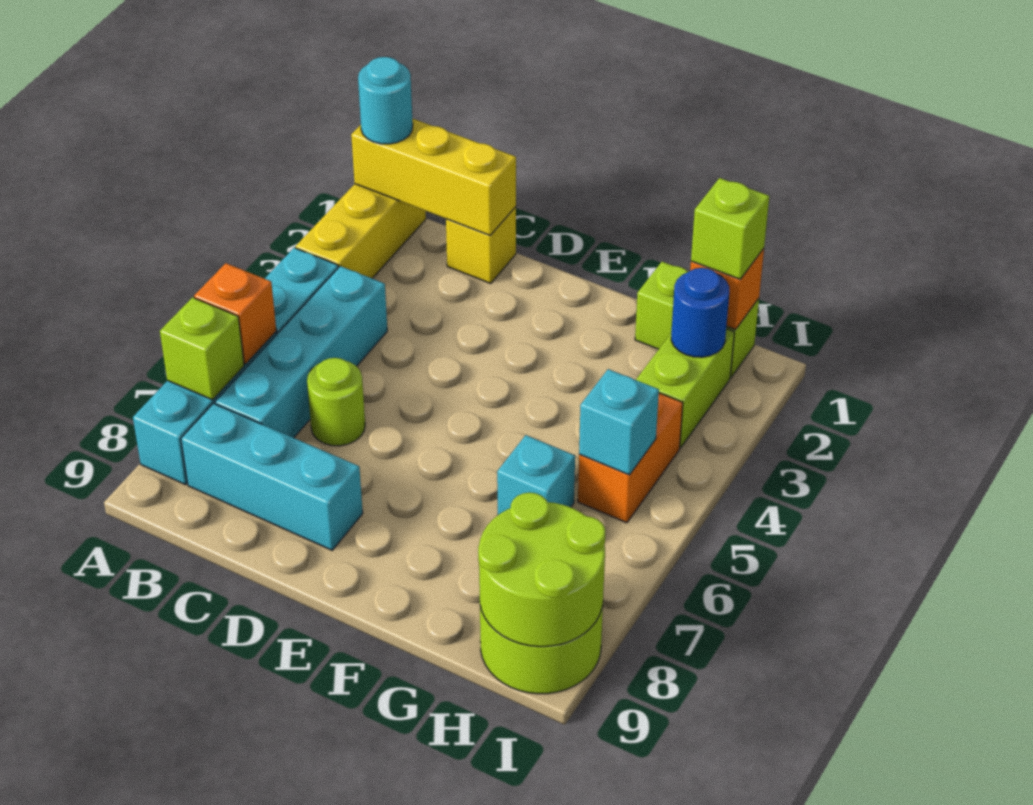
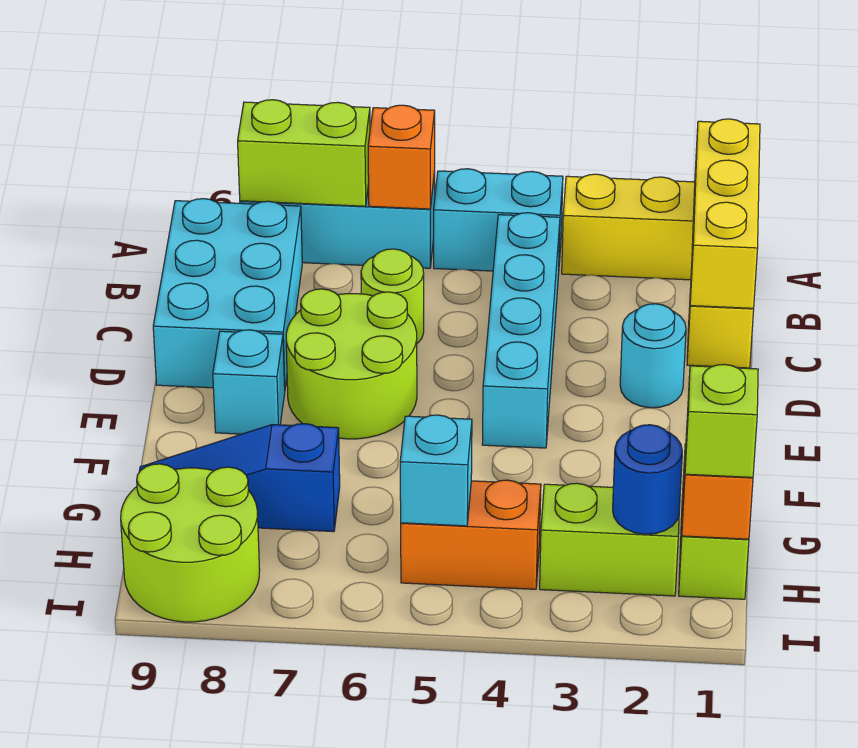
cyan 1x1 round brick [358,57,413,144] -> cyan 1x1 round brick moved to [620,304,686,408]
lime 1x1 brick [160,297,244,400] -> lime 1x2 brick [238,100,370,206]
cyan 1x4 brick [215,266,387,438] -> cyan 1x4 brick turned to [482,213,560,448]
cyan 1x3 brick [181,403,363,550] -> cyan 2x3 brick [153,199,302,388]
cyan 1x1 brick [497,435,575,515] -> cyan 1x1 brick moved to [213,330,285,434]
none -> blue 1x3 slope [139,424,340,532]
lime 2x2 round brick [478,493,605,647] -> lime 2x2 round brick moved to [286,289,417,439]

